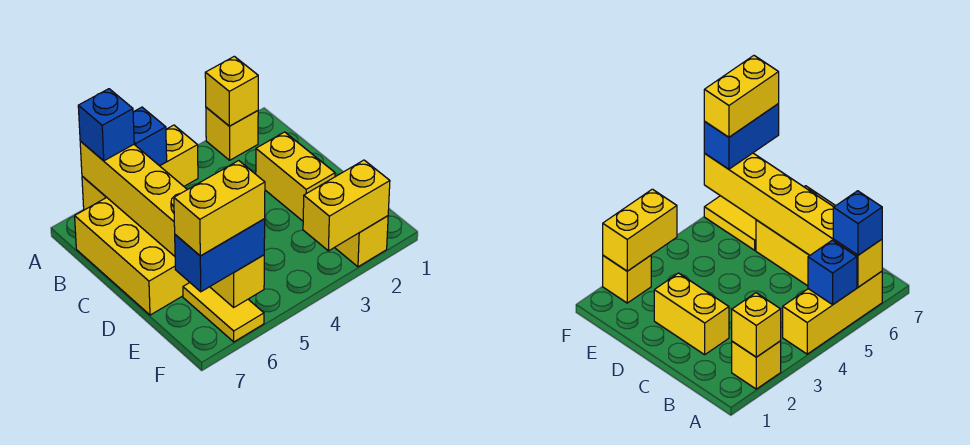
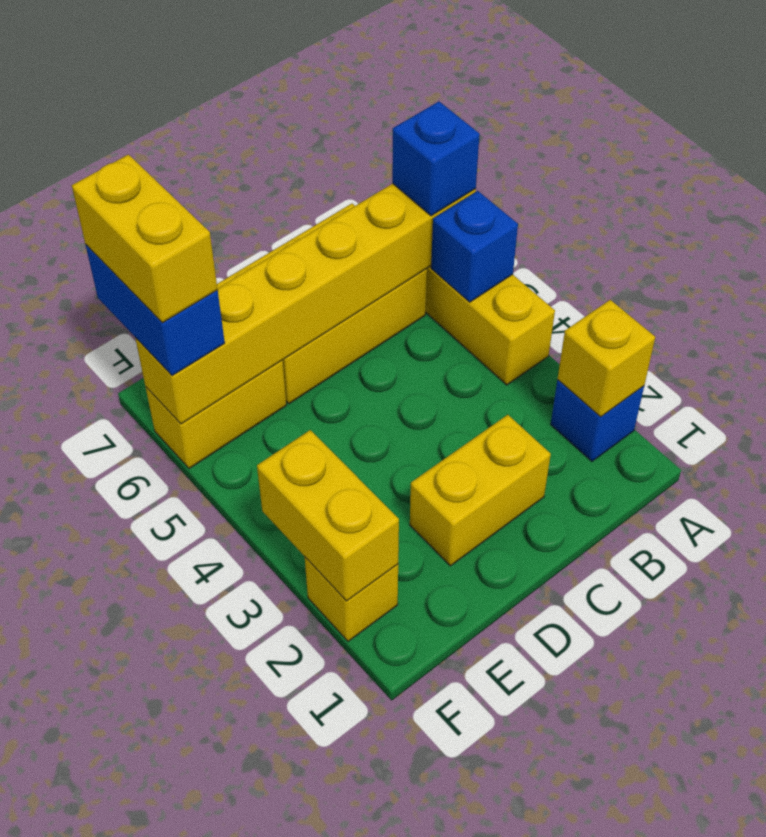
yellow 1x1 brick [206,107,258,160] -> blue 1x1 brick [551,380,644,461]
yellow 1x2 tile [183,283,264,342] -> yellow 1x2 brick [146,361,286,469]

